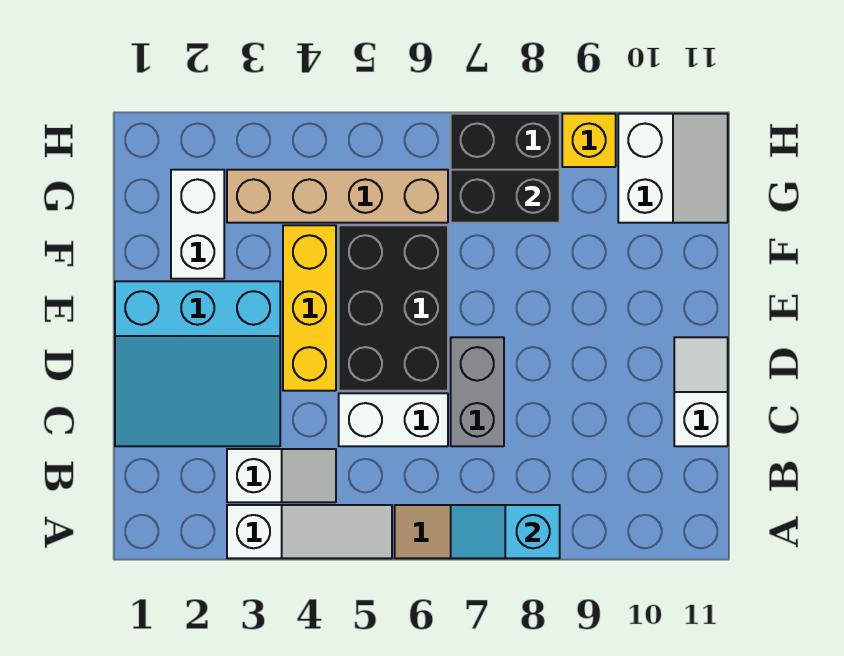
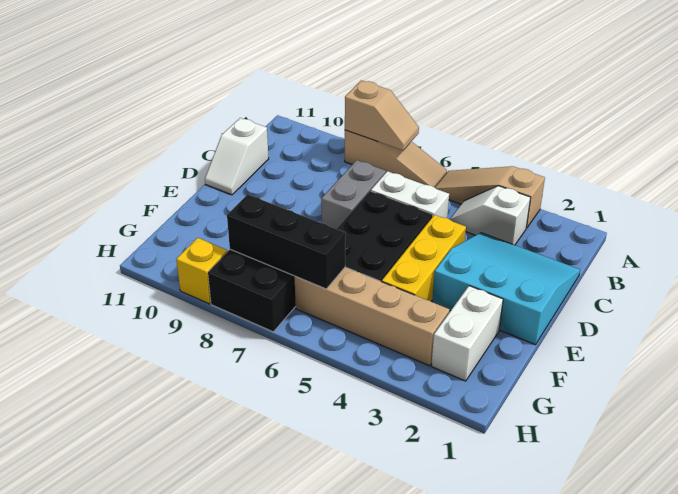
white 1x3 slope [227,505,392,558] -> tan 1x3 slope [435,166,545,228]
cyan 1x2 slope [451,505,560,558] -> tan 1x2 slope [345,80,419,150]
black 1x2 brick [451,170,560,223] -> black 1x3 brick [227,194,346,289]
white 2x2 slope [618,114,728,223] -> none

